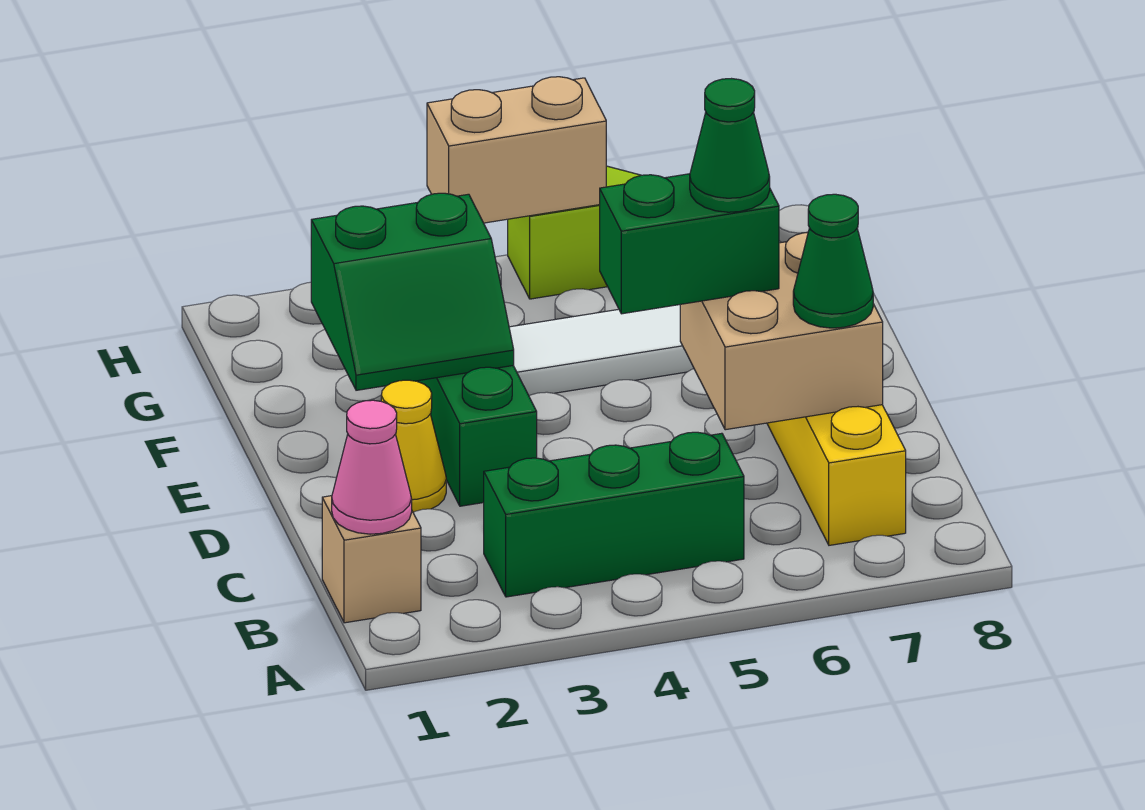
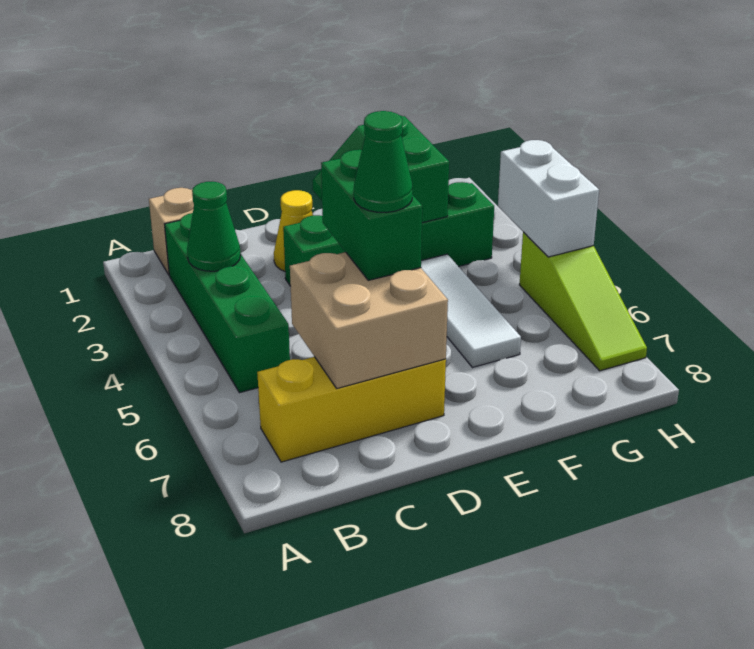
pink 1x1 cone [332,400,412,534] -> none
green 1x3 brick [484,432,744,597] -> green 1x4 brick [165,213,290,393]
green 1x1 cone [793,194,873,328] -> green 1x1 cone moved to [187,182,241,271]
tan 1x2 brick [427,77,606,223] -> white 1x2 brick [498,140,599,257]

